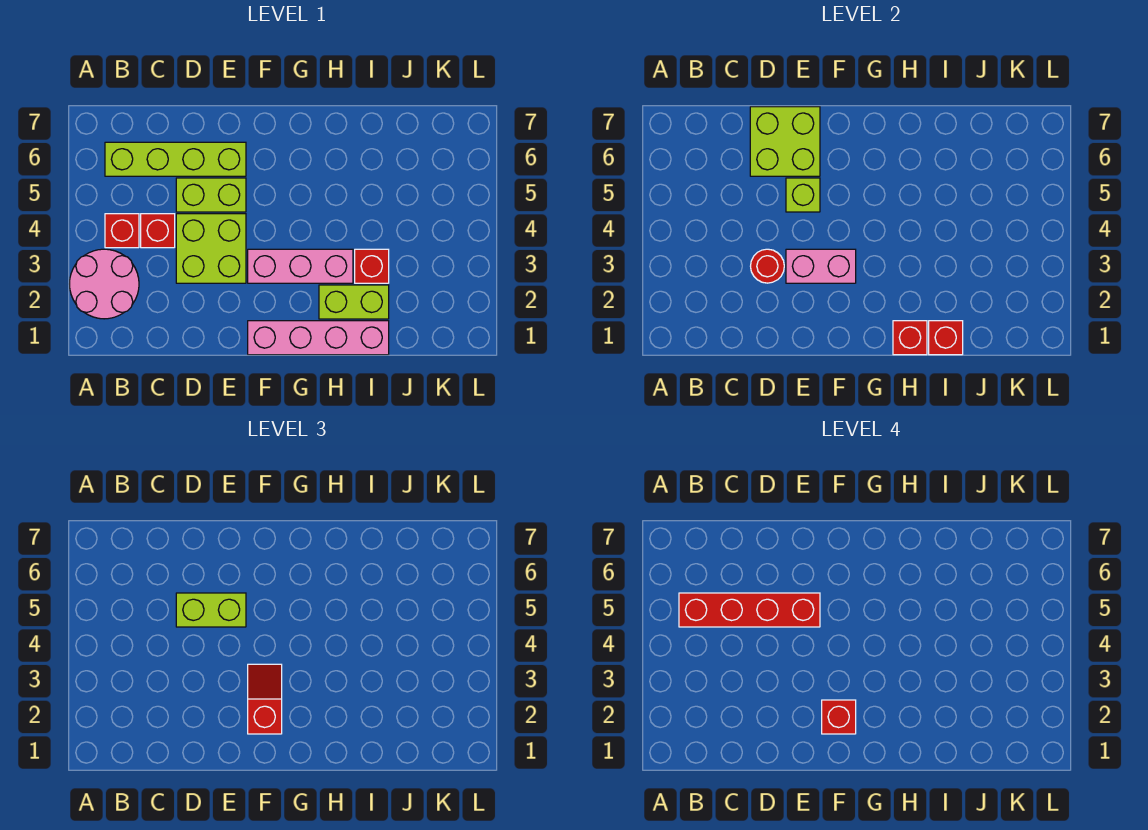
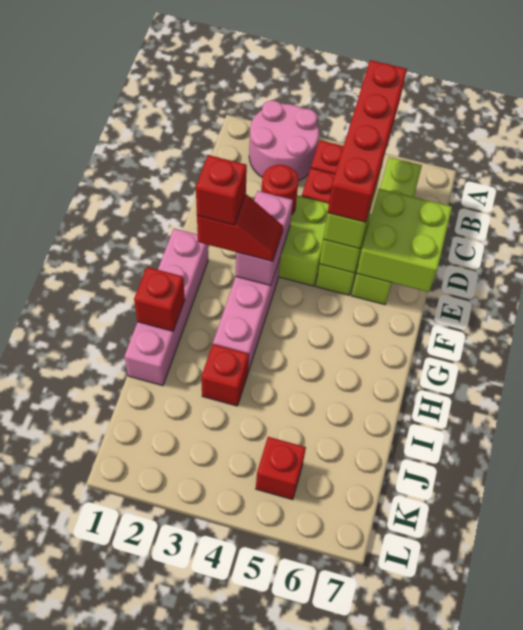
lime 1x2 brick [319,285,389,319] -> none
red 1x1 brick [929,321,963,355] -> red 1x1 brick moved to [256,437,306,500]

